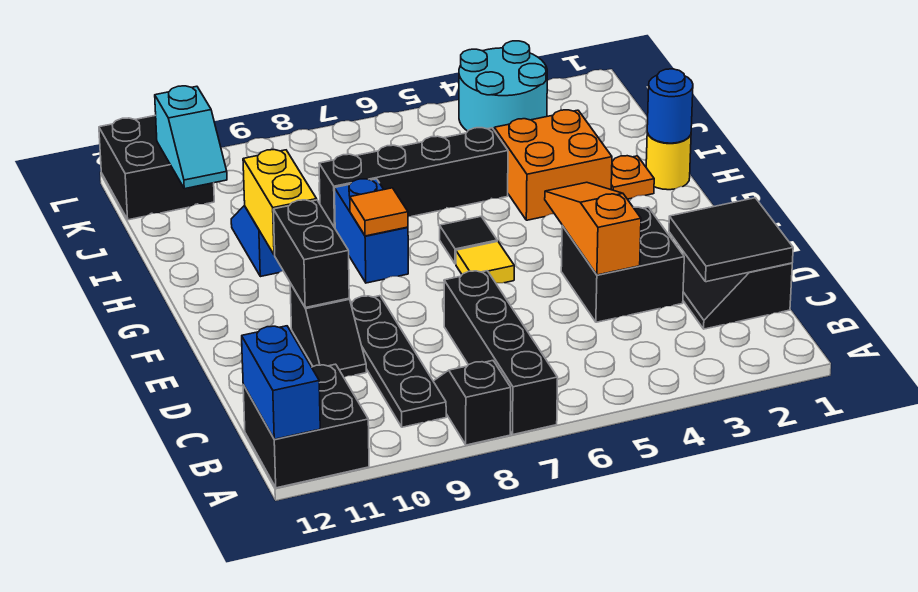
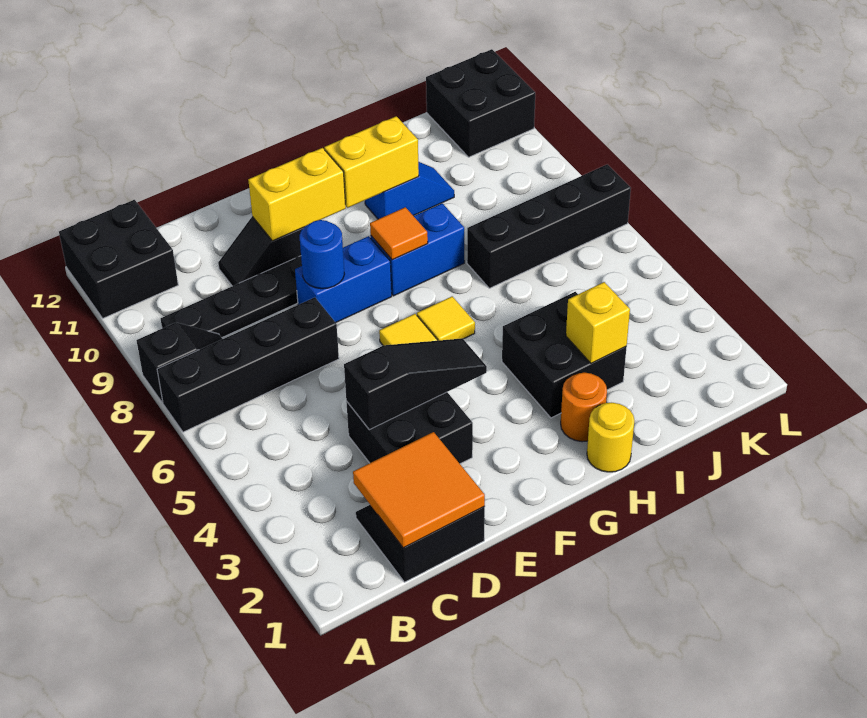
blue 1x2 brick [242,326,320,439] -> blue 1x2 brick moved to [295,236,392,322]
black 2x2 tile [669,198,793,282] -> orange 2x2 tile [353,432,485,548]
orange 1x3 slope [545,182,641,275] -> black 1x3 slope [344,338,487,430]
black 1x2 brick [273,200,349,308] -> yellow 1x2 brick [248,148,346,241]
black 1x1 tile [440,217,497,264] -> yellow 1x1 tile [417,296,475,341]
blue 1x1 round brick [647,69,693,143] -> blue 1x1 round brick moved to [299,220,344,289]
orange 1x1 plate [611,156,654,199] -> orange 1x1 round brick [561,372,607,442]
orange 2x2 brick [494,110,612,220] -> black 2x2 brick [502,292,626,418]
none -> yellow 1x1 brick [566,282,630,364]
black 1x4 brick [319,128,508,228] -> black 1x4 brick turned to [467,164,631,288]
cyan 1x2 slope [155,86,227,189] -> none
cyan 2x2 round brick [459,41,547,131] -> none

